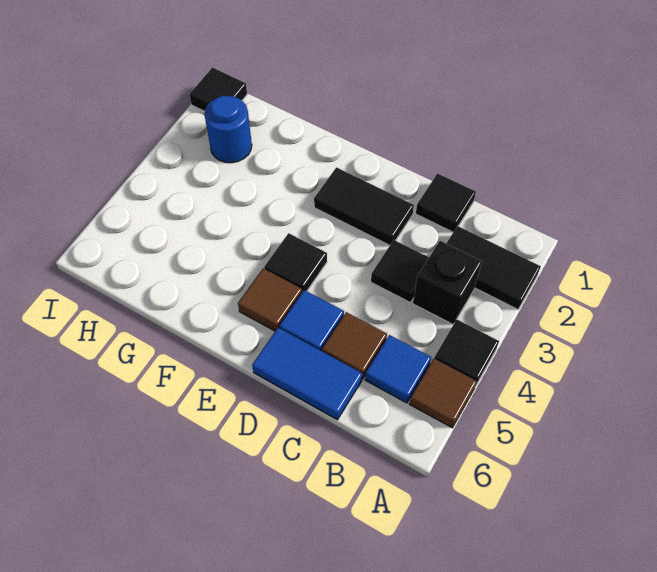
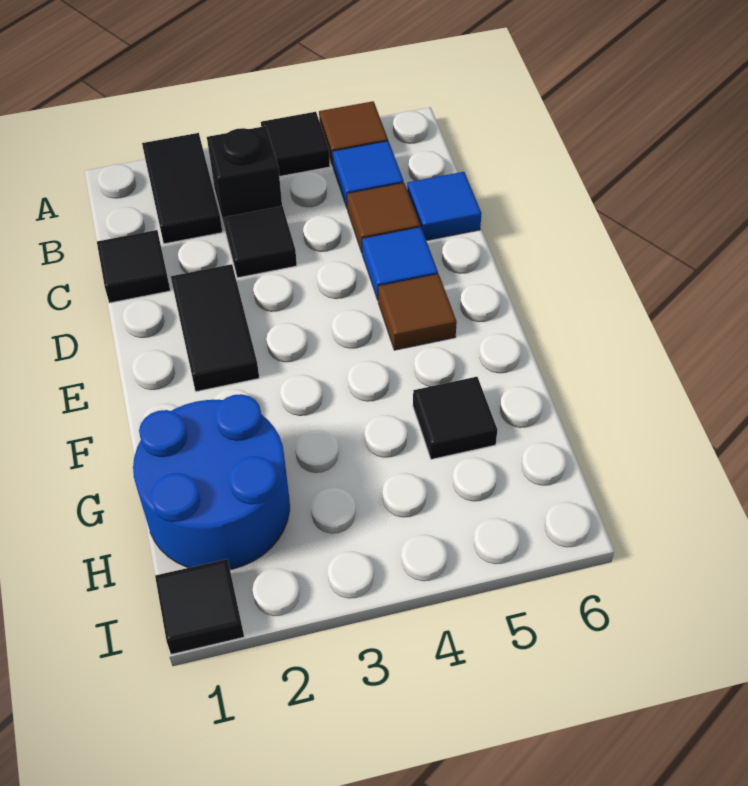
blue 1x2 tile [252,328,362,420] -> blue 1x1 tile [407,172,482,241]
black 1x1 tile [264,233,327,292] -> black 1x1 tile moved to [413,377,497,459]
blue 1x1 round brick [204,96,252,163] -> blue 2x2 round brick [133,394,290,570]

